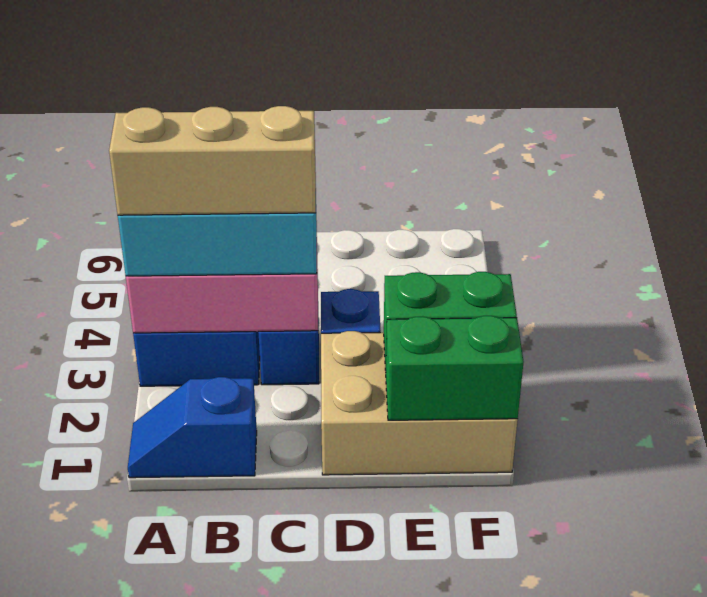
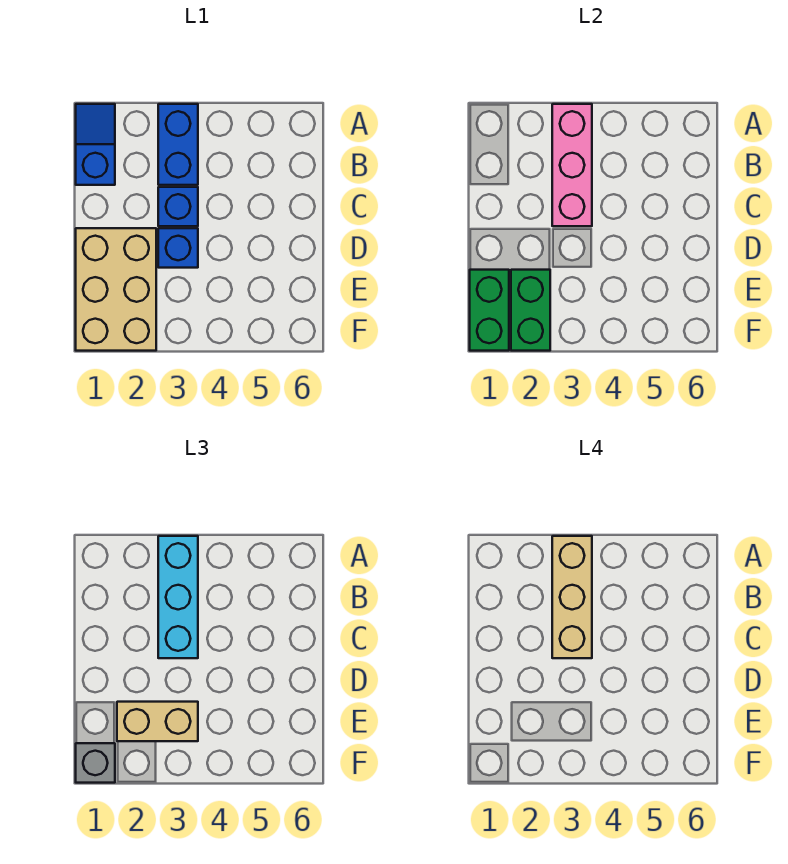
none -> tan 1x2 brick [117,702,198,741]
none -> grey 1x1 brick [76,743,115,783]

